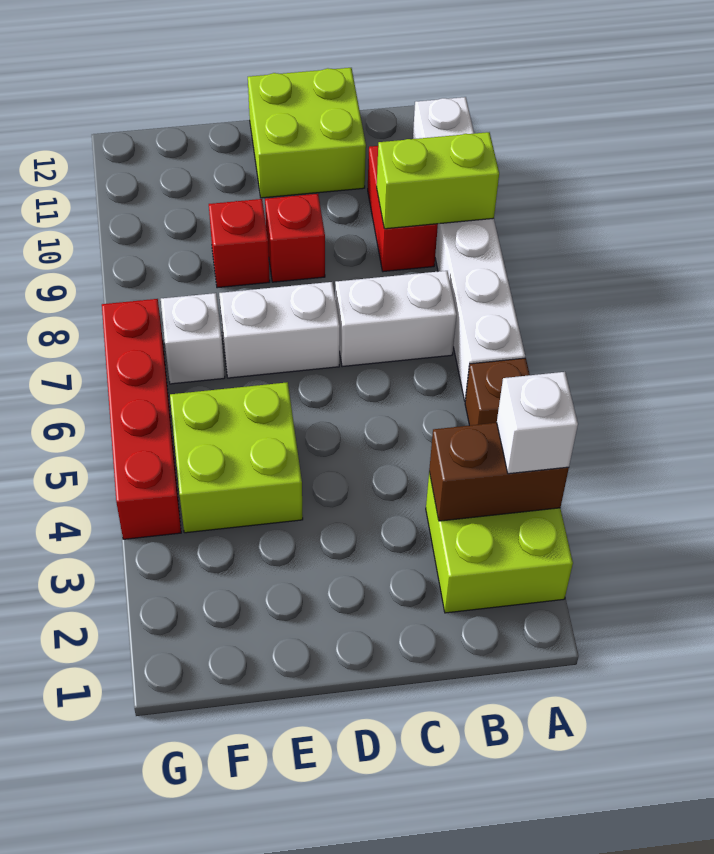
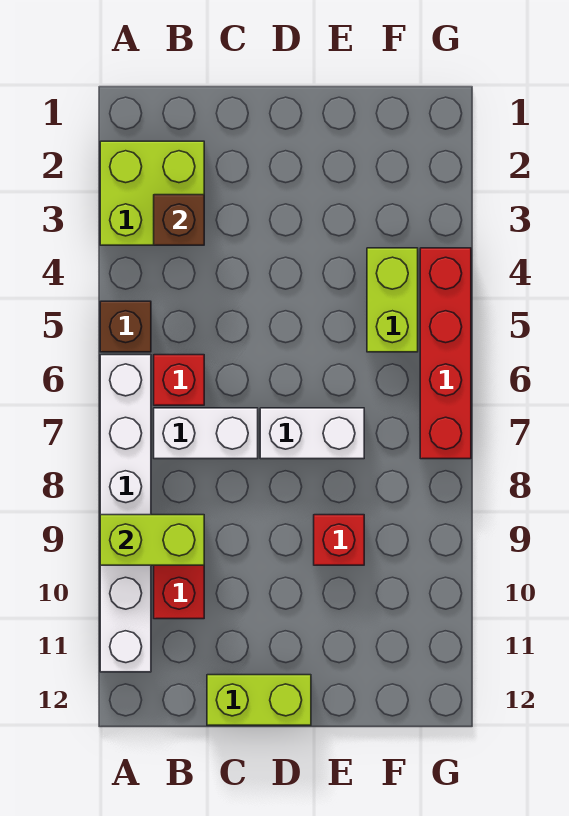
brown 1x2 brick [429,423,569,521] -> brown 1x1 brick [154,195,204,245]
white 1x1 brick [497,372,578,474] -> none
lime 2x2 brick [248,68,366,198] -> lime 1x2 brick [207,675,311,725]
red 1x1 brick [265,194,325,282] -> red 1x1 brick moved to [154,355,204,405]
lime 2x2 brick [170,382,303,533] -> lime 1x2 brick [367,248,418,352]
white 1x1 brick [161,293,225,384] -> none

